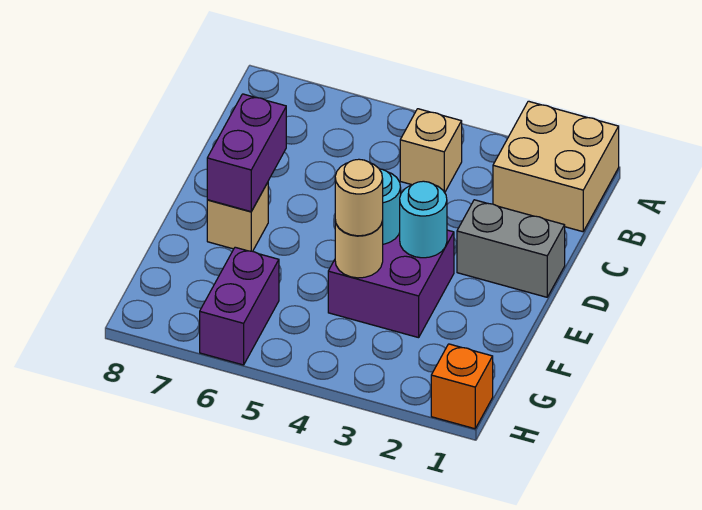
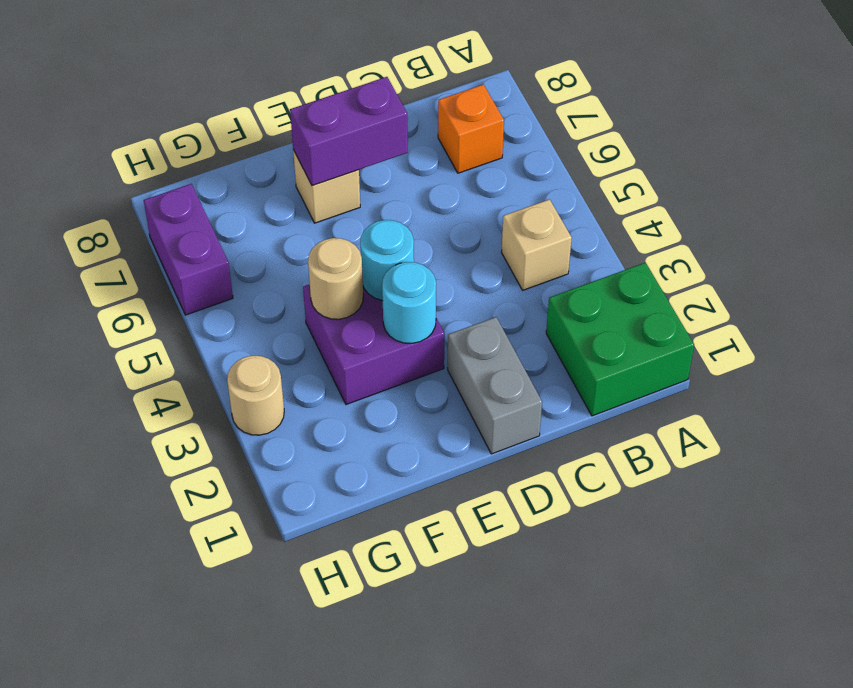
tan 2x2 brick [493,101,619,232] -> green 2x2 brick [546,263,694,416]
tan 1x1 round brick [335,159,383,236] -> tan 1x1 round brick moved to [227,356,284,435]
purple 1x2 brick [200,247,279,365] -> purple 1x2 brick turned to [144,184,233,315]
orange 1x1 brick [431,344,493,429] -> orange 1x1 brick moved to [438,84,504,173]

